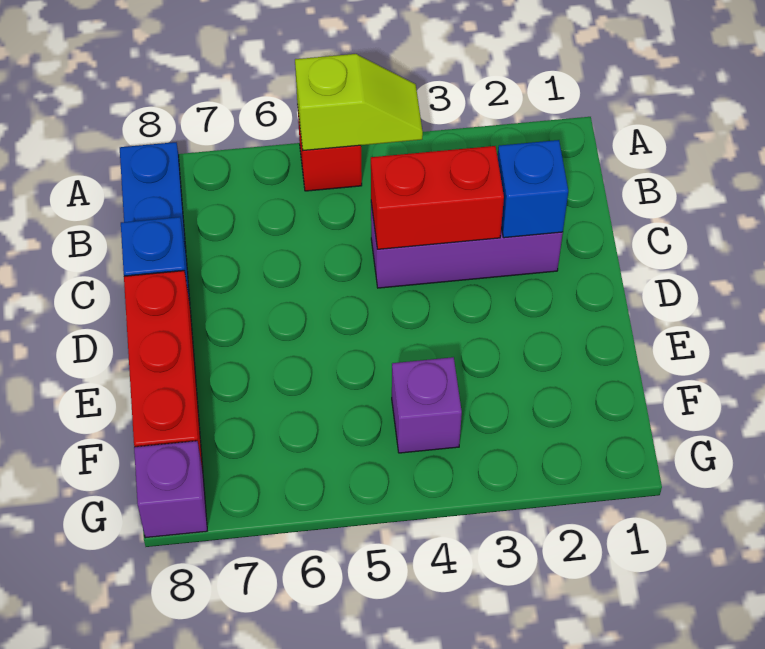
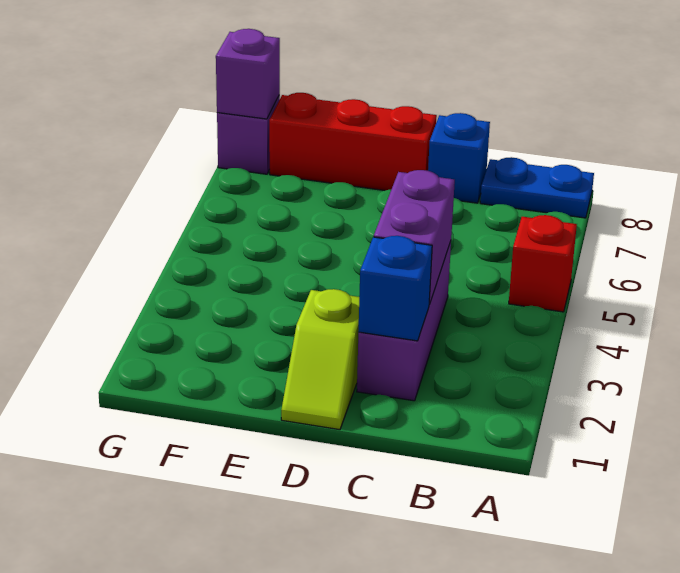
lime 1x2 slope [295,54,423,150] -> lime 1x2 slope moved to [281,289,359,430]
red 1x2 brick [371,146,504,249] -> purple 1x2 brick [374,170,455,304]
purple 1x1 brick [392,357,462,453] -> purple 1x1 brick moved to [216,29,280,119]

